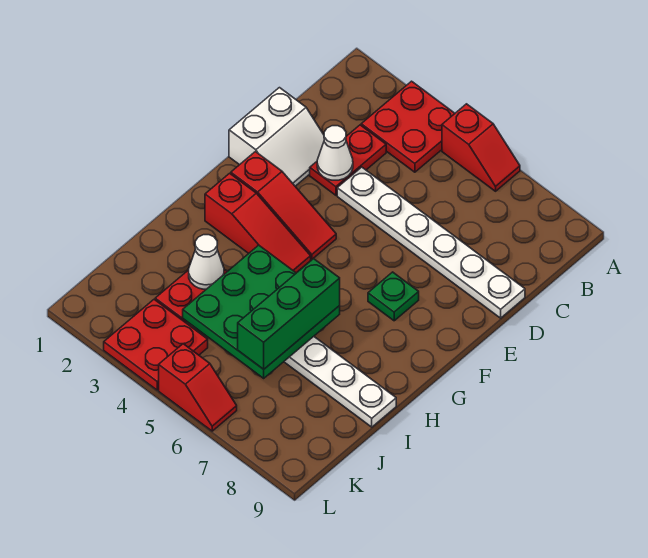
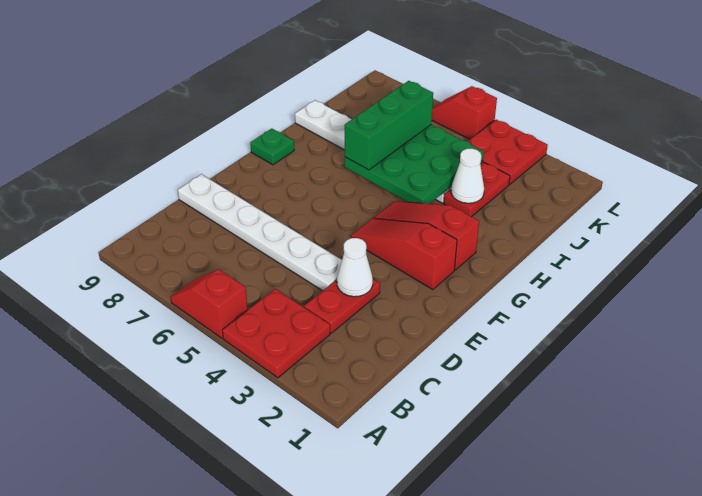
white 2x2 slope [229,88,324,186] -> none
green 1x1 plate [368,272,419,321] -> green 1x1 plate moved to [250,129,294,165]

